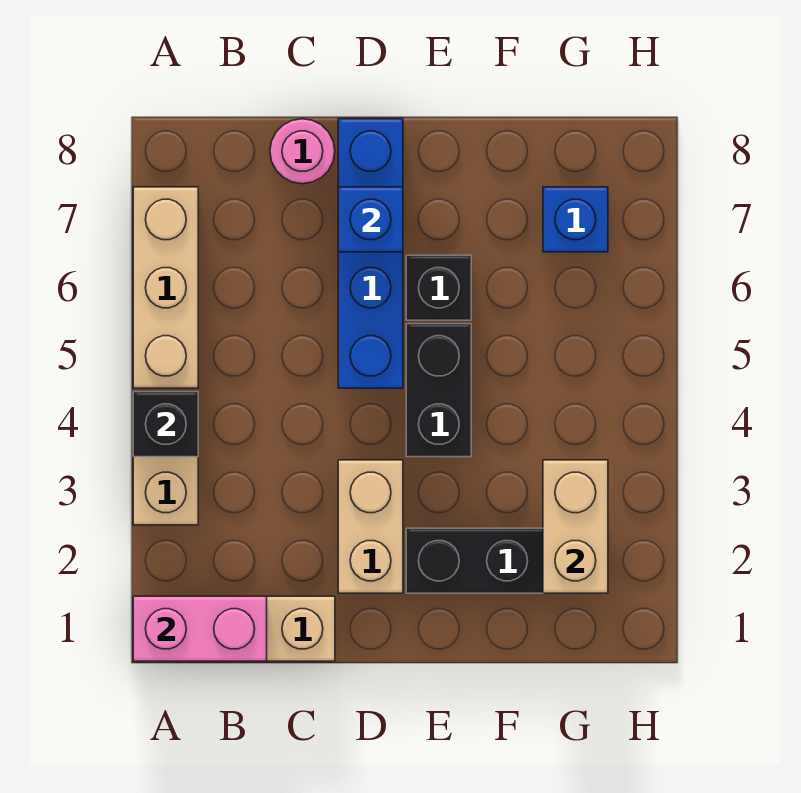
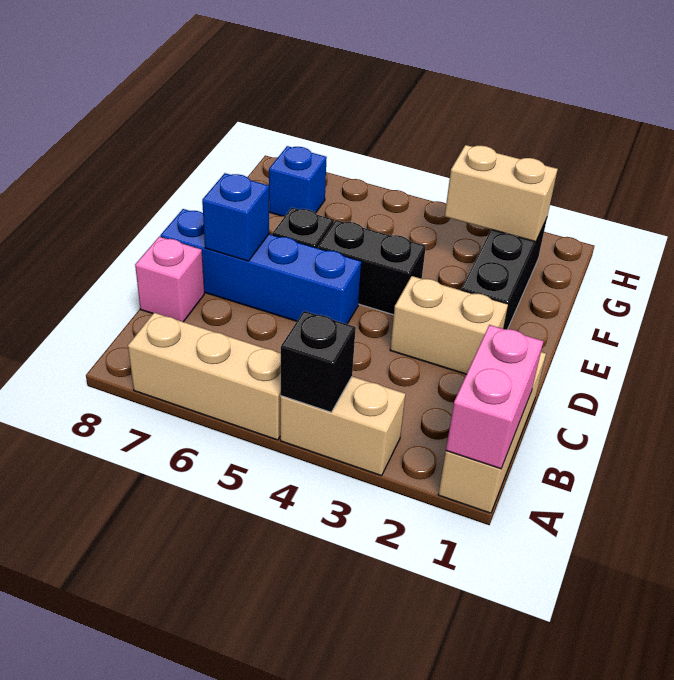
pink 1x1 round brick [270,119,335,184] -> pink 1x1 brick [135,237,204,322]

